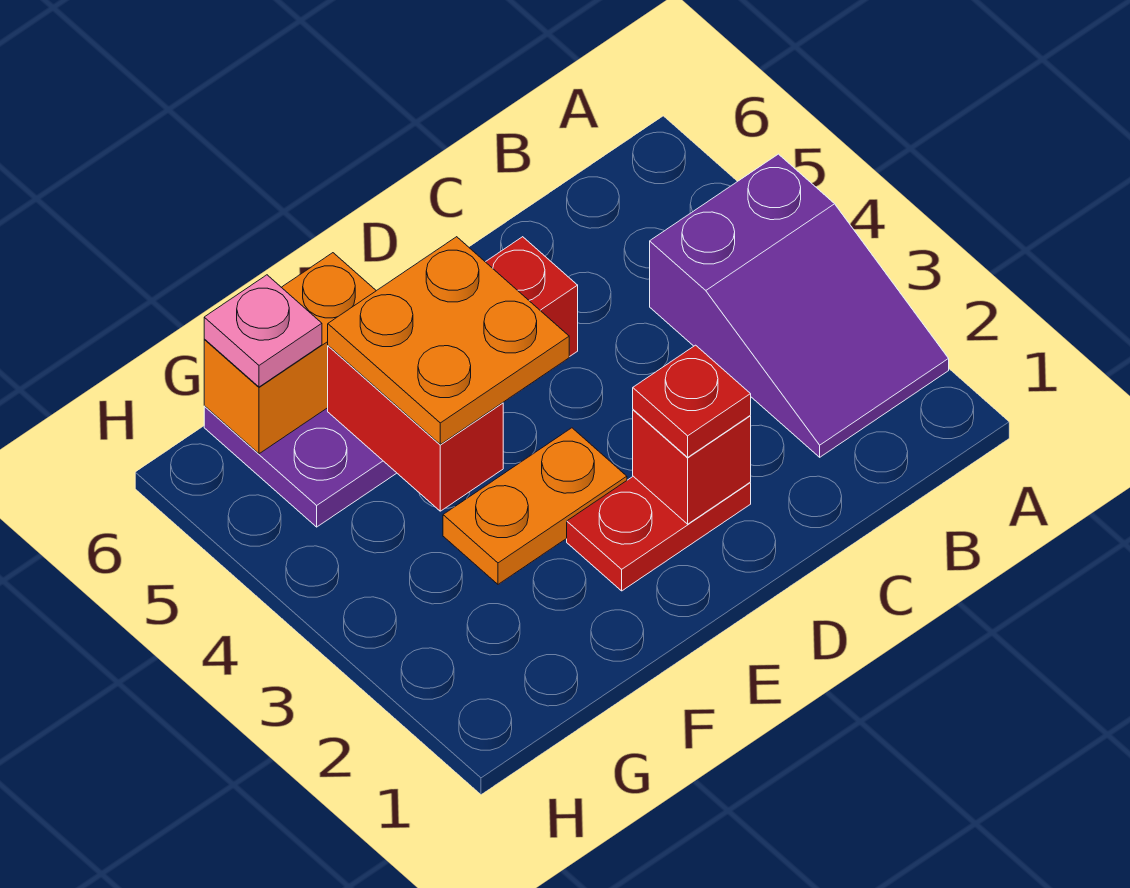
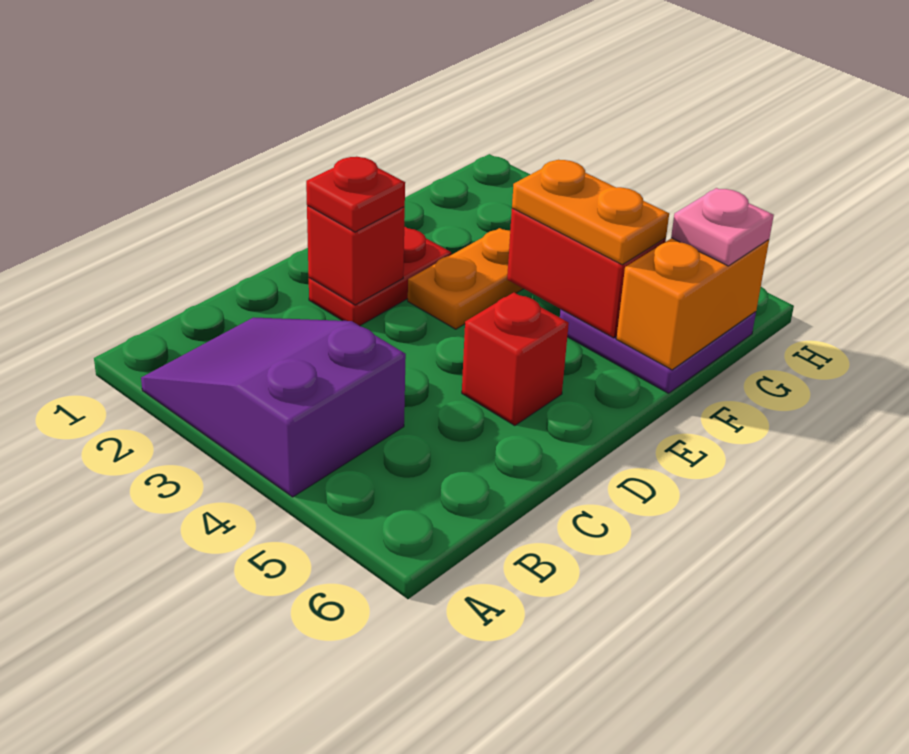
orange 2x2 plate [328,237,569,444] -> orange 1x2 plate [512,160,669,265]

